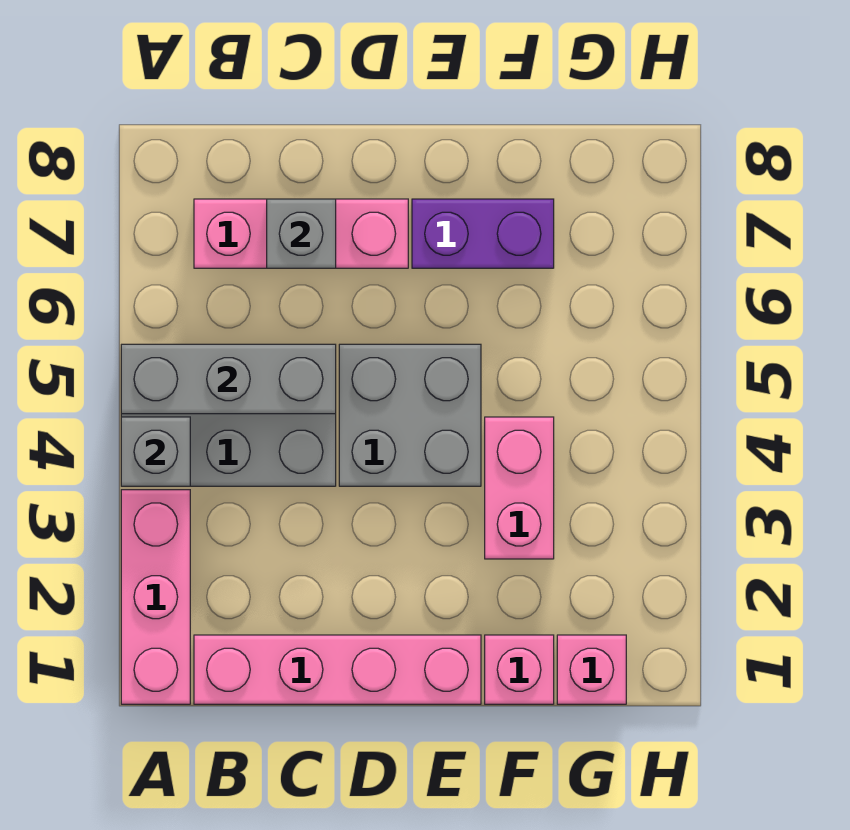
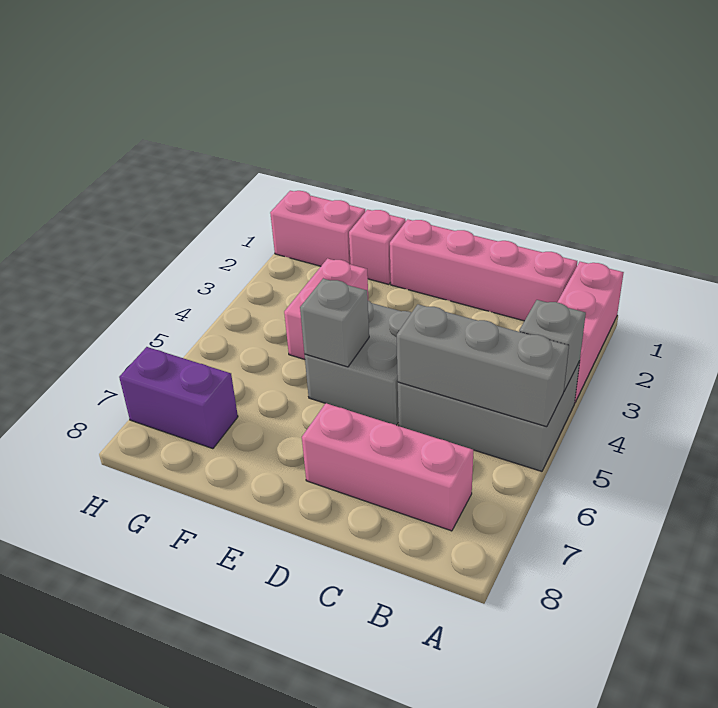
grey 1x1 brick [267,199,336,268] -> grey 1x1 brick moved to [300,279,369,367]
purple 1x2 brick [412,199,554,268] -> purple 1x2 brick moved to [119,347,238,449]
pink 1x1 brick [557,635,626,704] -> pink 1x2 brick [270,191,365,266]

